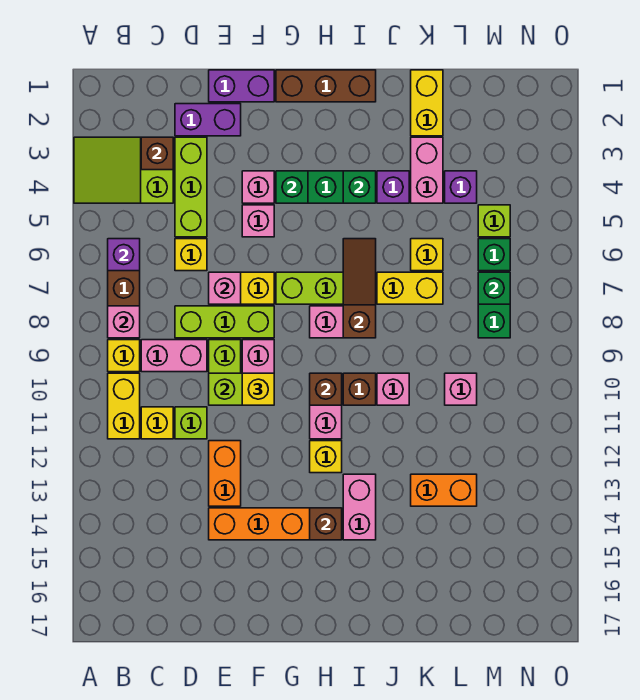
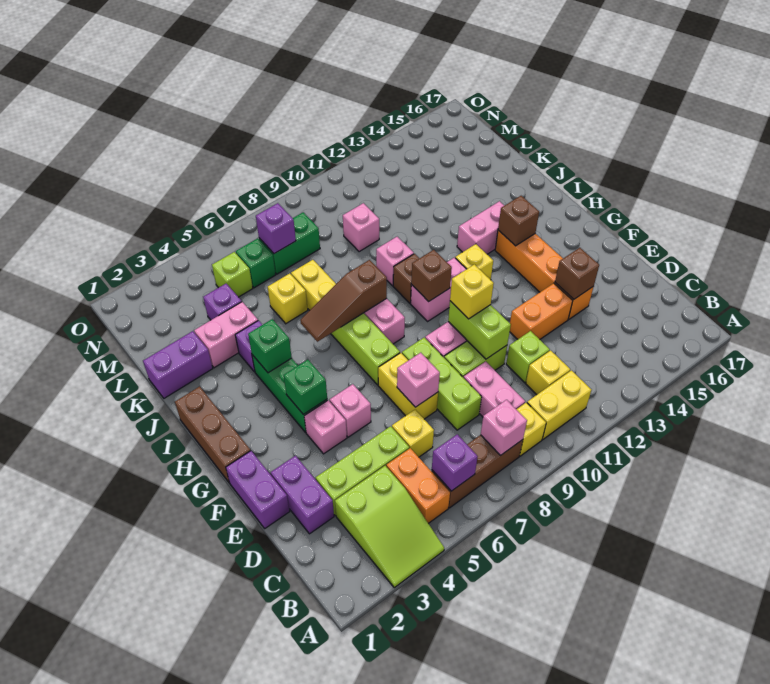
brown 1x1 brick [141,137,173,170] -> brown 1x1 brick moved to [555,248,599,299]
yellow 1x2 brick [411,70,443,136] -> purple 1x2 brick [143,331,213,398]
orange 1x2 brick [411,474,477,506] -> orange 1x2 brick moved to [386,448,450,523]
green 1x1 brick [478,272,510,304] -> purple 1x1 brick [256,203,296,254]

